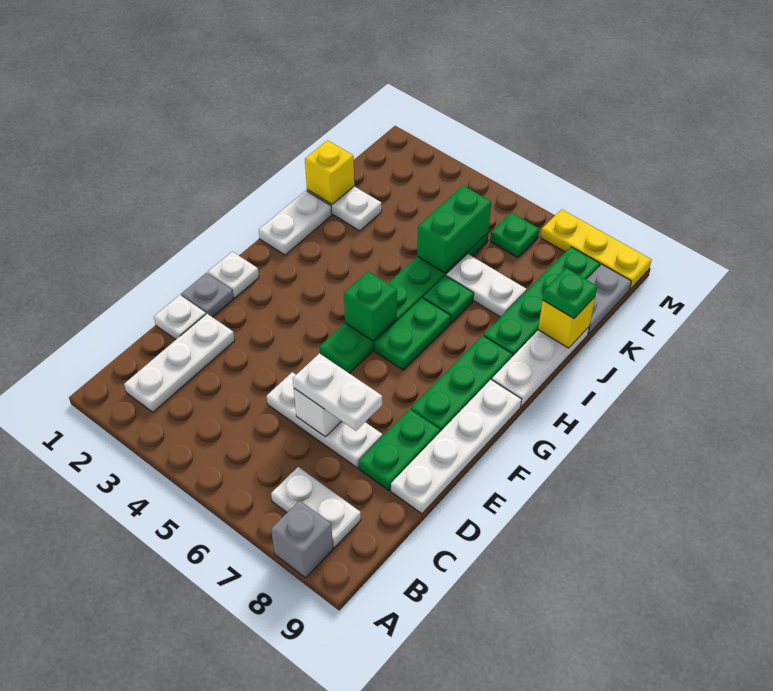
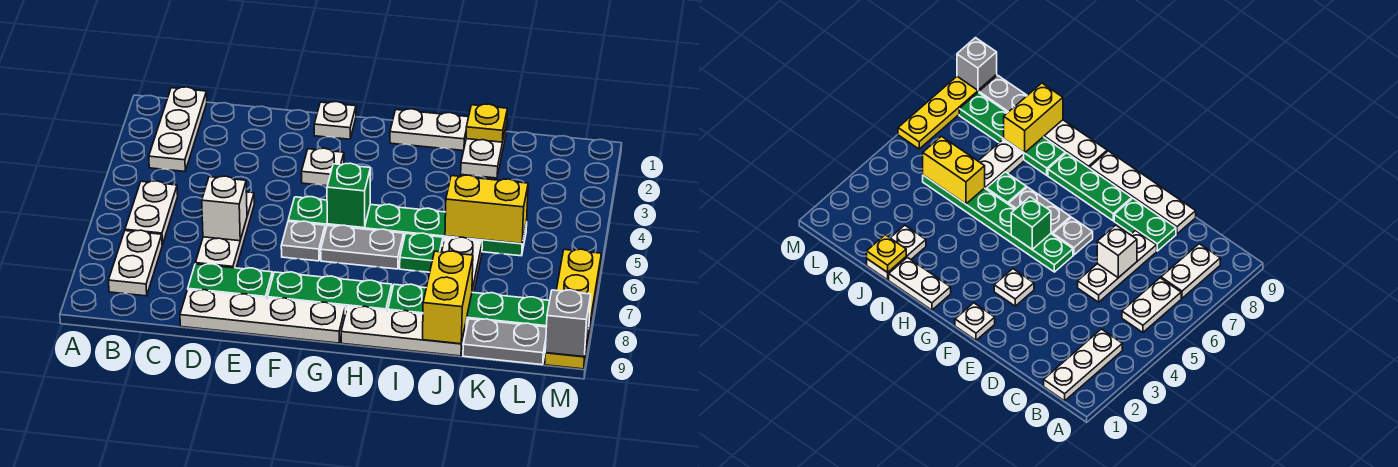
grey 1x1 brick [271,500,333,578] -> grey 1x1 brick moved to [545,290,591,357]
white 1x3 plate [124,314,235,412] -> white 1x3 plate turned to [149,87,207,171]
white 1x1 plate [154,295,206,340] -> white 1x1 plate moved to [301,148,344,186]
white 1x2 plate [293,353,382,431] -> white 1x2 plate moved to [125,181,178,245]
grey 1x1 plate [181,273,233,317] -> grey 1x1 plate moved to [281,221,325,261]
green 1x2 plate [375,298,451,370] -> grey 1x2 plate [321,225,404,269]
yellow 1x1 brick [305,140,354,204] -> yellow 1x1 plate [466,104,507,142]
green 1x2 brick [417,186,491,273] -> yellow 1x2 brick [445,175,528,244]
yellow 1x1 brick [538,297,595,348] -> yellow 1x2 brick [423,251,473,344]
green 1x1 plate [543,268,597,319] -> none
green 1x1 plate [490,213,539,258] -> none
yellow 1x3 plate [541,209,652,289] -> yellow 1x4 plate [545,249,601,369]

